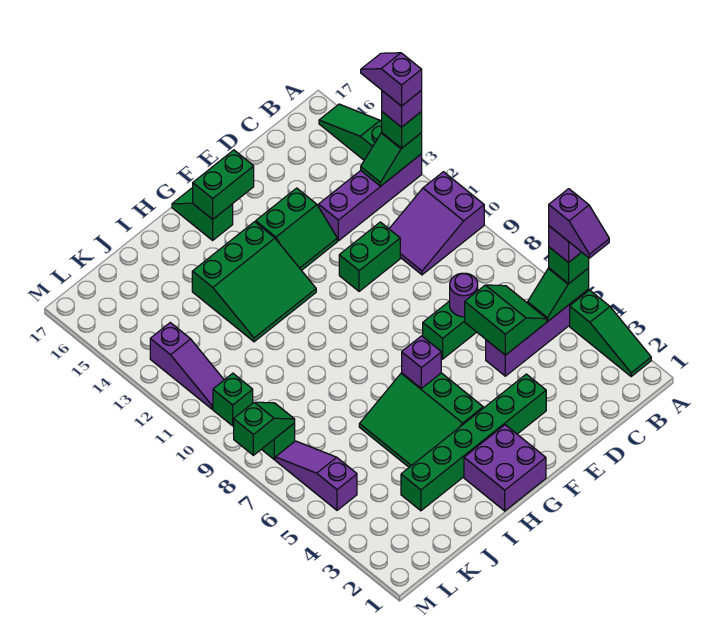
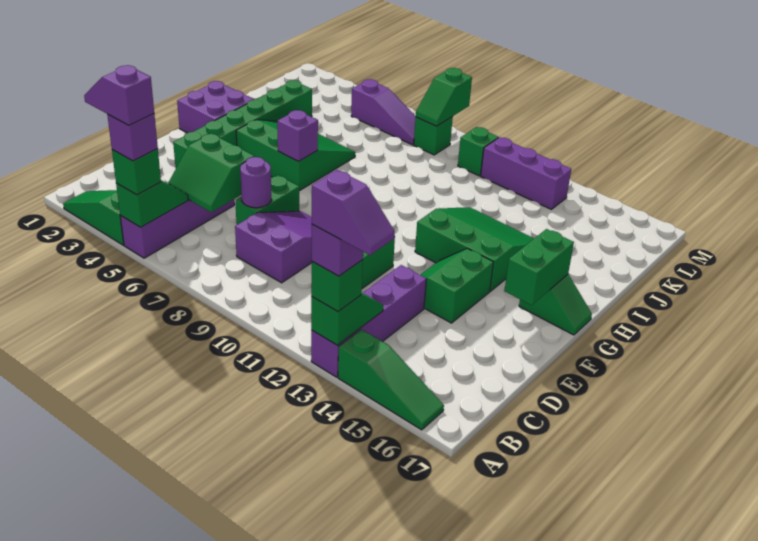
purple 2x3 slope [389,172,484,275] -> purple 2x3 slope moved to [235,211,312,283]
green 3x3 slope [192,222,316,342] -> green 3x3 slope turned to [415,207,534,291]
purple 1x3 slope [150,323,224,409] -> purple 1x3 brick [481,137,571,209]

